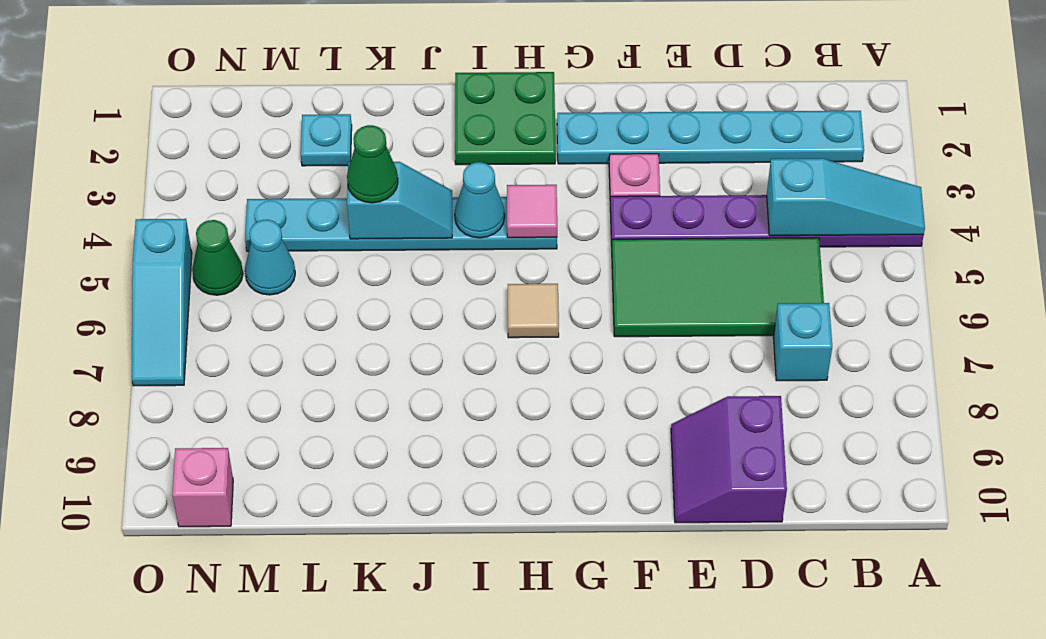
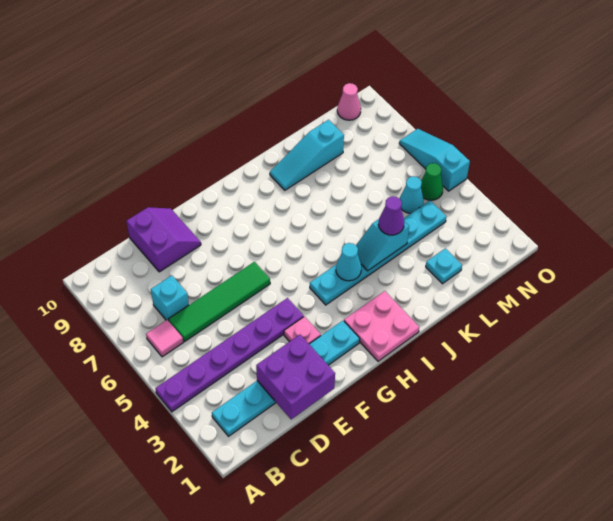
cyan 1x3 slope [767,158,925,236] -> cyan 1x3 slope moved to [270,120,344,190]
green 2x4 tile [612,238,824,337] -> green 1x4 tile [169,262,270,342]
none -> purple 2x2 brick [256,335,335,419]
green 2x2 plate [455,72,556,165] -> pink 2x2 plate [344,291,419,361]
pink 1x1 tile [507,185,557,238] -> pink 1x1 tile moved to [146,320,183,357]
tan 1x1 tile [508,284,559,338] -> none
green 1x1 cone [347,125,398,203] -> purple 1x1 cone [378,196,404,235]
pink 1x1 brick [172,448,233,527] -> pink 1x1 cone [337,83,361,120]

